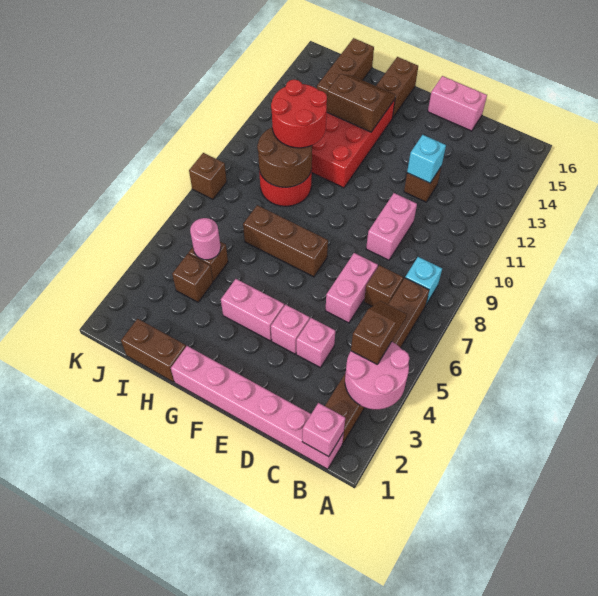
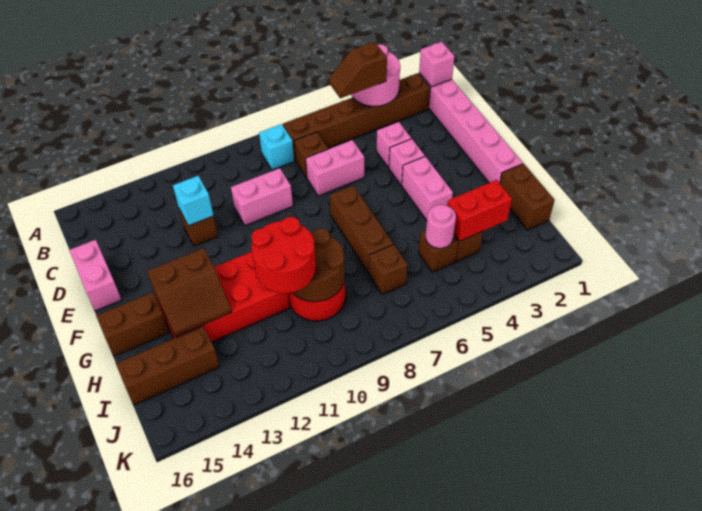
brown 2x2 slope [327,74,396,132] -> brown 2x2 slope turned to [147,248,231,337]
none -> red 1x2 brick [447,180,512,241]
brown 1x1 brick [189,153,227,199] -> brown 1x1 brick moved to [369,244,408,295]

